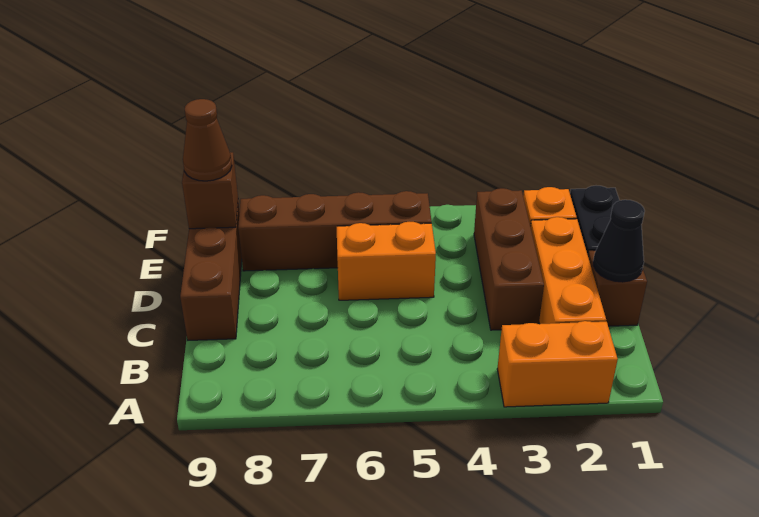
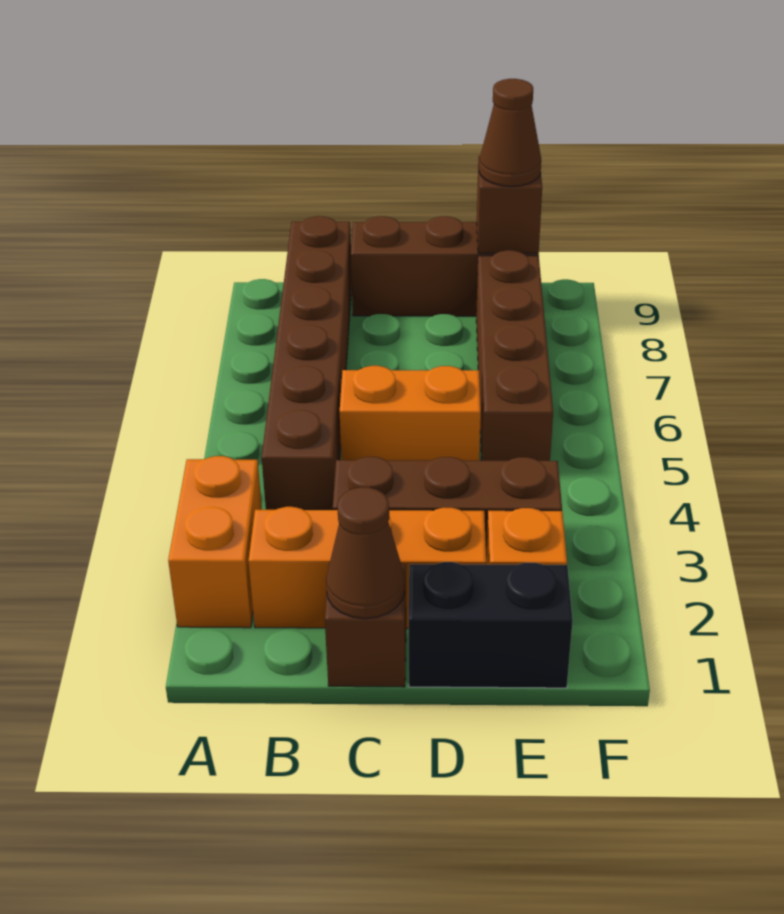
none -> brown 1x6 brick [262,216,352,510]
black 1x1 cone [593,200,645,282] -> brown 1x1 cone [326,487,405,619]
orange 1x2 brick [337,222,436,300] -> orange 1x2 brick turned to [340,366,481,461]

